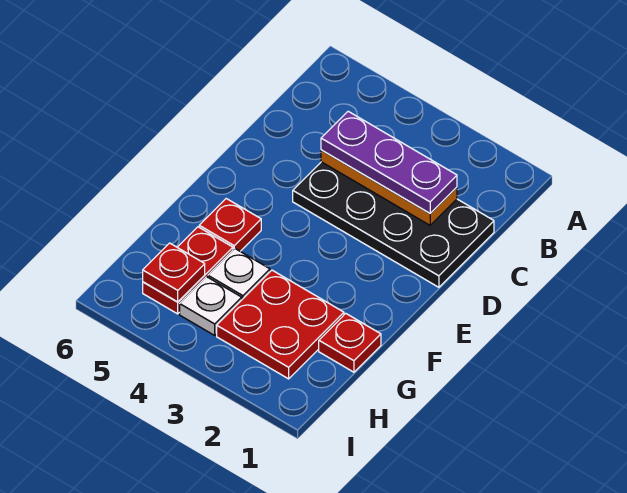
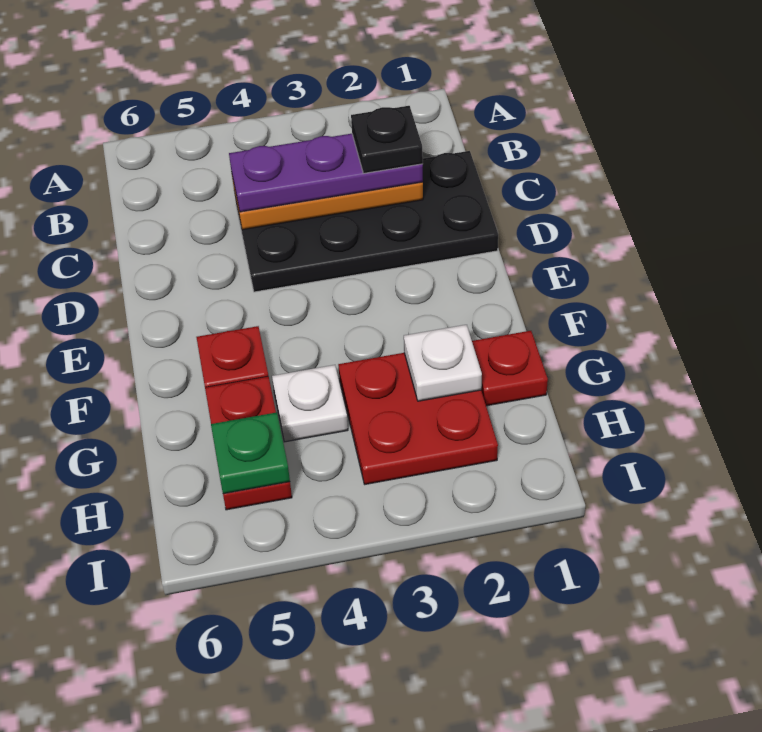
none -> black 1x1 plate [351,106,423,173]
white 1x1 plate [180,277,242,335] -> white 1x1 plate moved to [404,325,482,401]
red 1x1 plate [143,243,205,302] -> green 1x1 plate [211,412,290,494]

